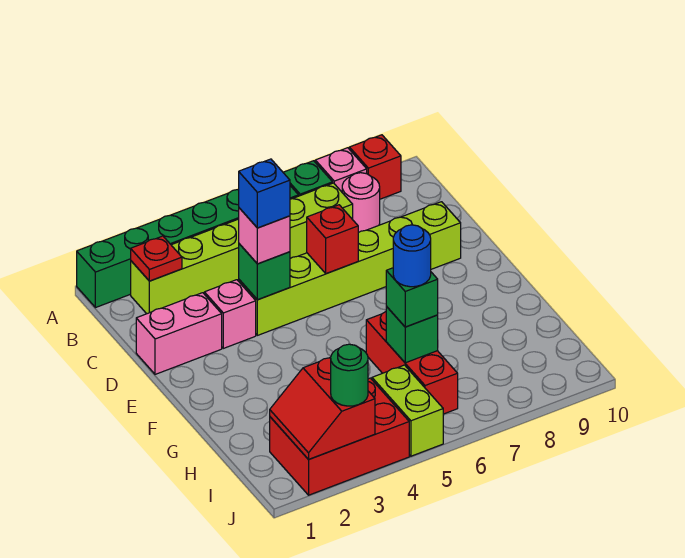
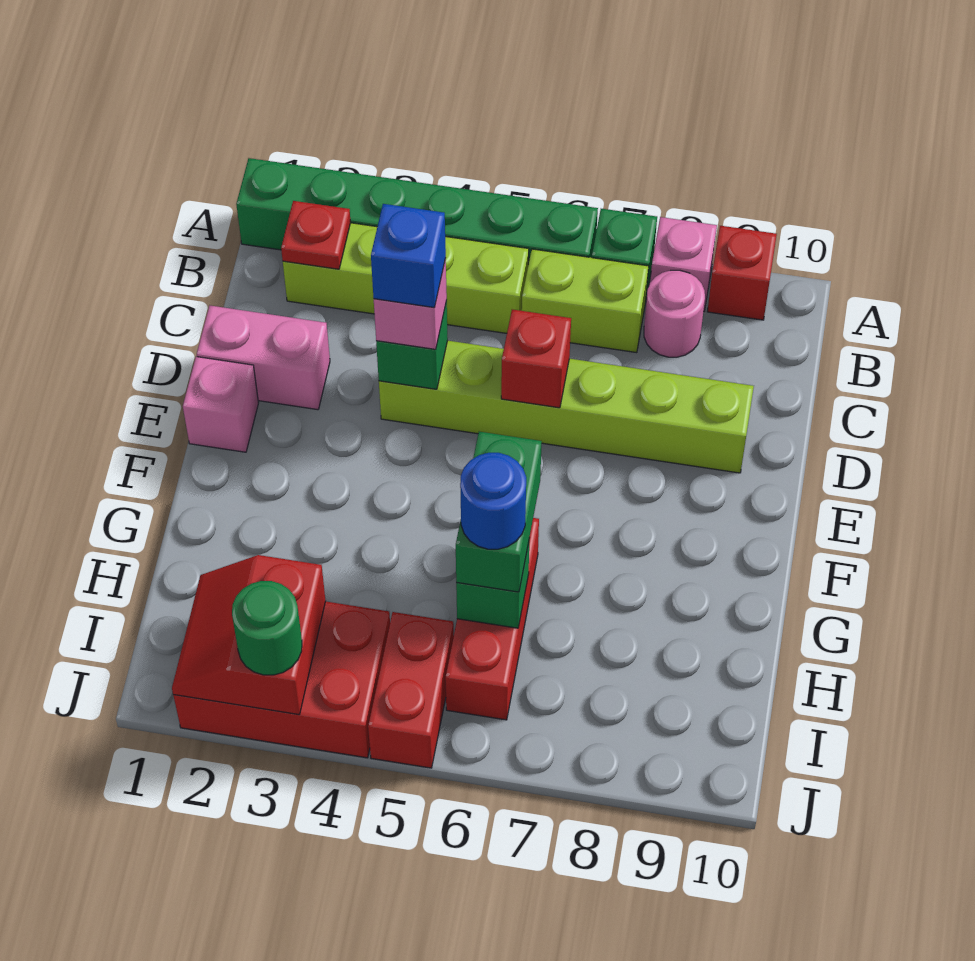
pink 1x1 brick [204,280,256,348] -> pink 1x1 brick moved to [183,357,258,452]
green 1x1 brick [386,268,438,327] -> green 1x2 brick [456,432,542,592]
lime 1x2 brick [372,365,443,456] -> red 1x2 brick [368,612,454,768]

